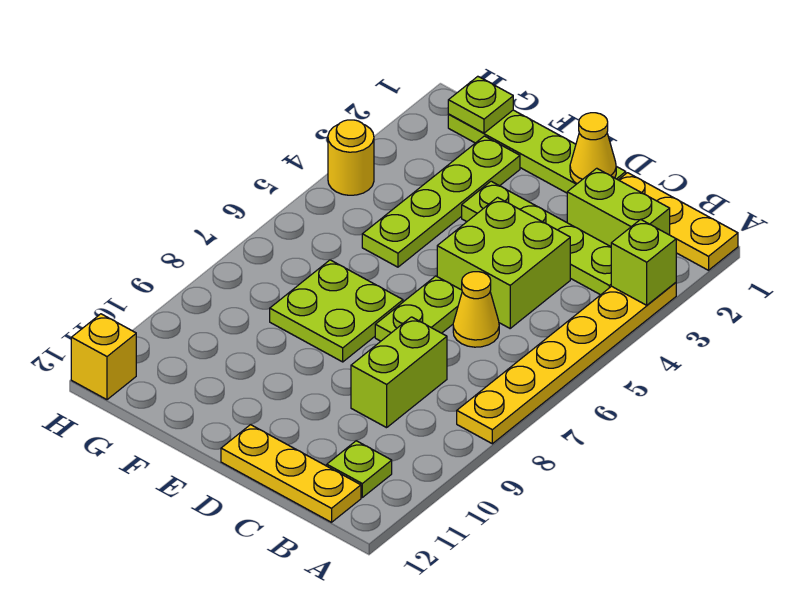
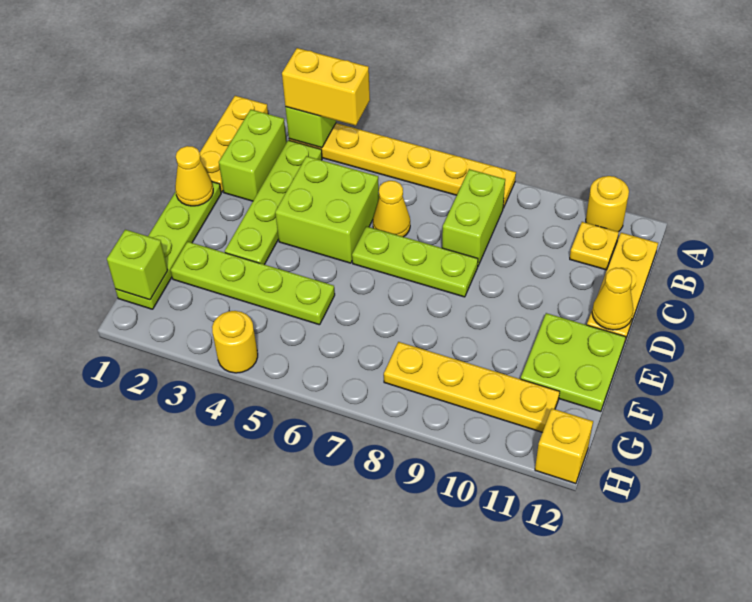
none -> yellow 1x2 brick [282,48,370,126]
none -> yellow 1x1 round brick [586,176,629,232]
lime 1x1 plate [327,441,392,497] -> yellow 1x1 plate [570,222,619,270]
lime 1x2 brick [351,317,447,428] -> lime 1x2 brick turned to [442,169,505,266]
lime 1x2 plate [375,276,462,341] -> lime 1x3 plate [352,226,478,297]
none -> yellow 1x1 cone [592,268,633,330]
lime 2x2 plate [270,260,403,362] -> lime 2x2 plate moved to [521,313,625,412]
lime 1x1 plate [448,76,513,133] -> lime 1x1 brick [107,230,168,300]
none -> yellow 1x4 plate [384,342,560,432]

